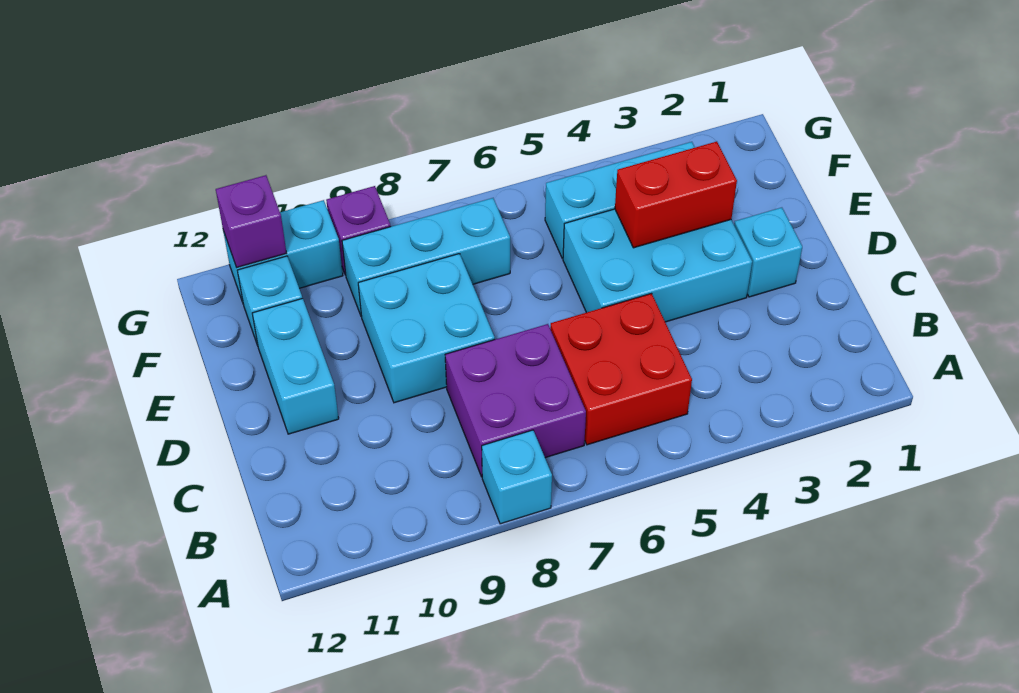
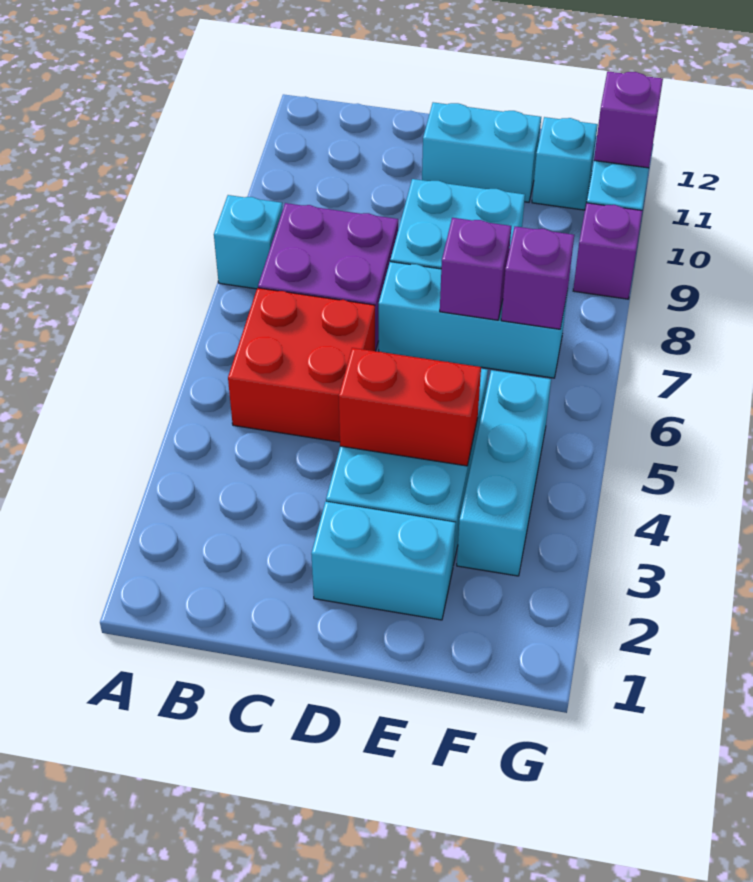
cyan 1x1 brick [734,208,802,297] -> cyan 1x2 brick [311,501,456,620]
red 1x2 brick [615,142,737,248] -> red 1x2 brick turned to [339,348,481,466]
none -> purple 1x1 brick [440,218,511,320]
cyan 1x3 brick [342,198,510,317] -> cyan 1x3 brick turned to [379,262,568,378]
none -> purple 1x1 brick [501,226,574,329]

